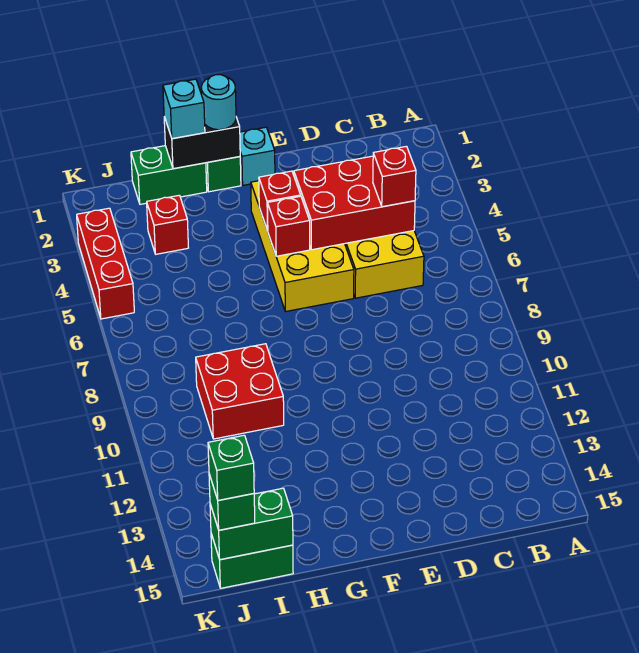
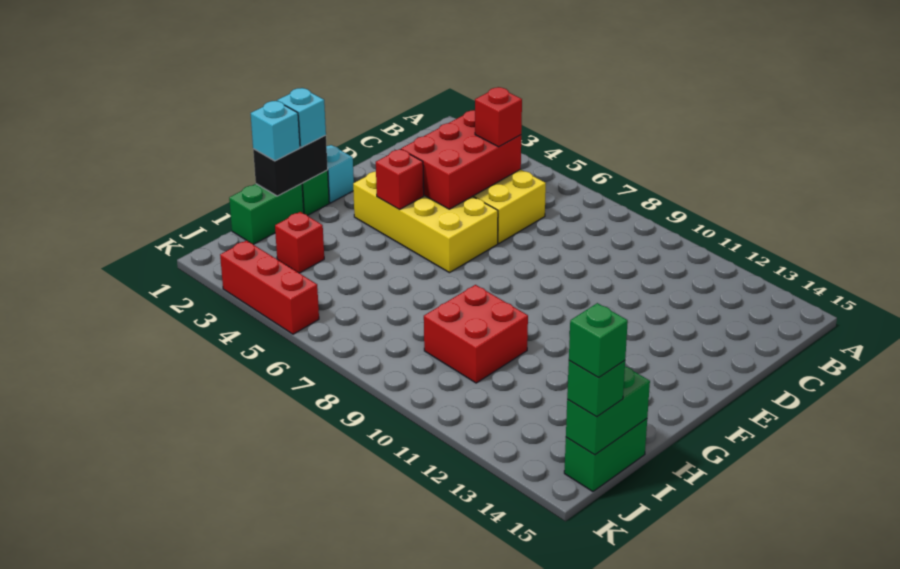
red 1x1 brick [268,196,310,256] -> none
cyan 1x1 round brick [201,75,236,130] -> cyan 1x1 brick [277,88,326,148]

